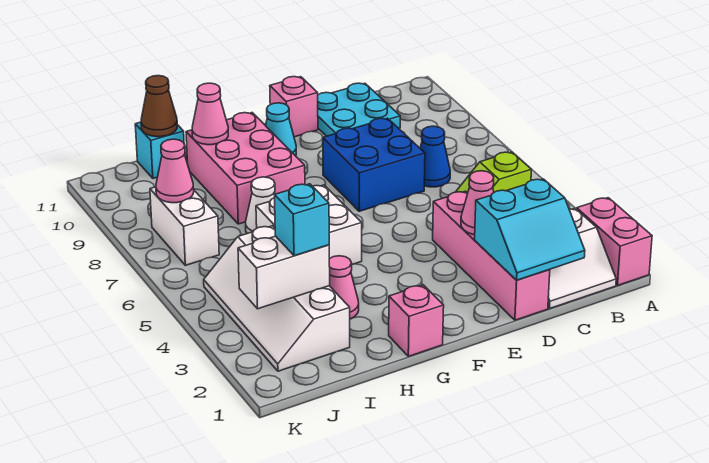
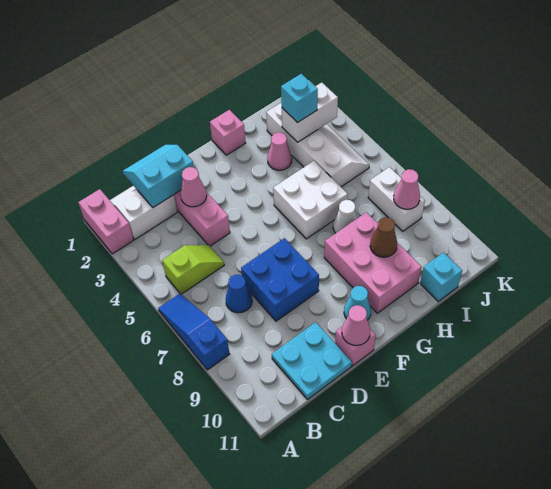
none -> blue 1x3 slope [158,294,229,370]
pink 1x1 cone [192,83,228,145] -> pink 1x1 cone moved to [342,305,370,345]
brown 1x1 cone [141,76,177,137] -> brown 1x1 cone moved to [370,217,397,257]

